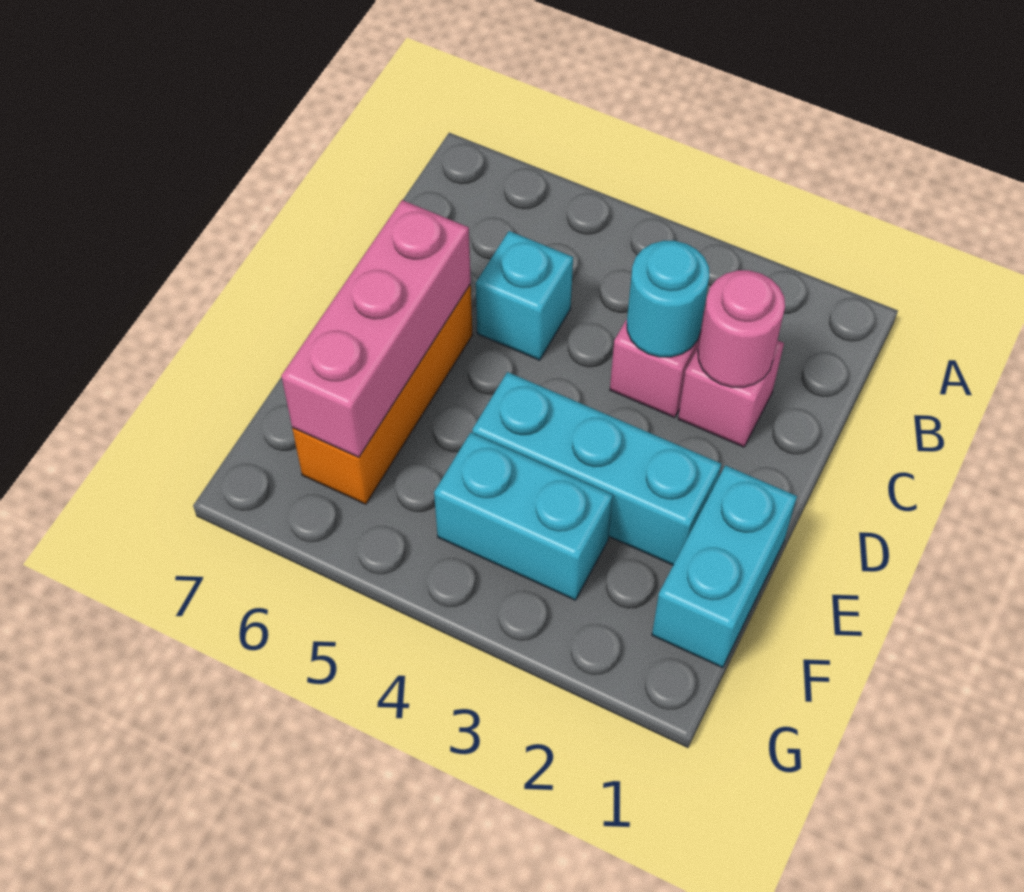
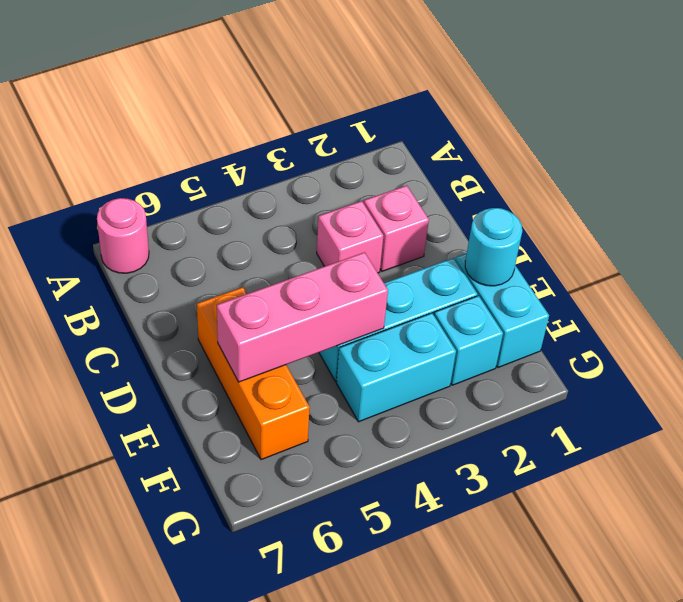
pink 1x1 round brick [698,270,785,387] -> pink 1x1 round brick moved to [97,198,149,273]
cyan 1x1 round brick [627,241,709,357] -> cyan 1x1 round brick moved to [465,208,522,286]
cyan 1x1 brick [476,231,573,360] -> cyan 1x1 brick moved to [434,296,503,385]
pink 1x3 brick [281,200,471,457] -> pink 1x3 brick turned to [217,252,388,382]

